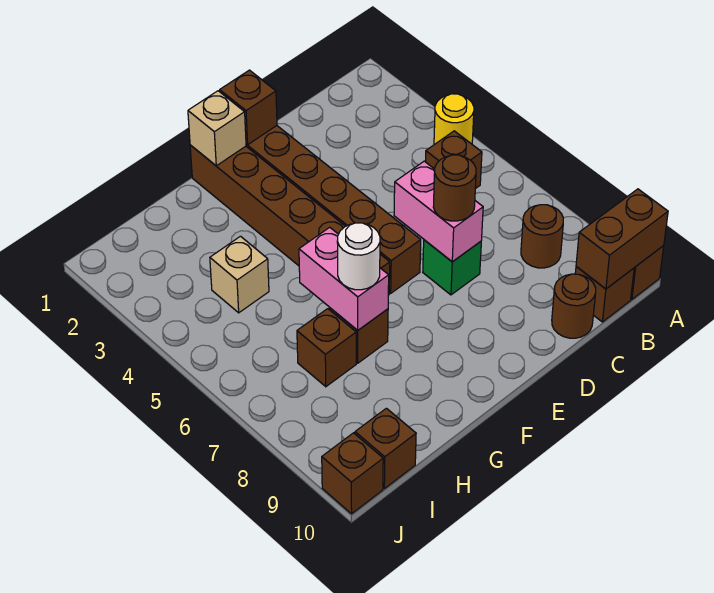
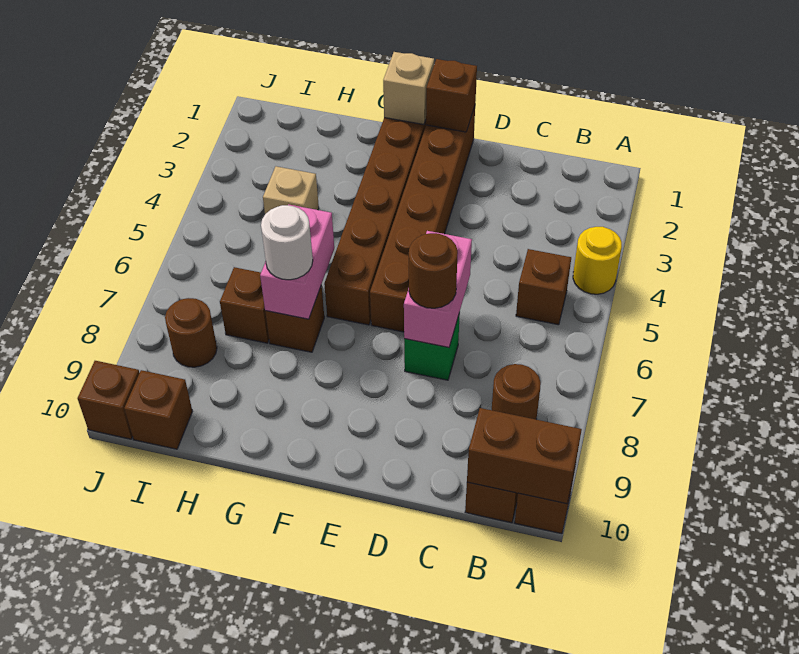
brown 1x1 round brick [552,274,596,338] -> brown 1x1 round brick moved to [165,298,217,367]

